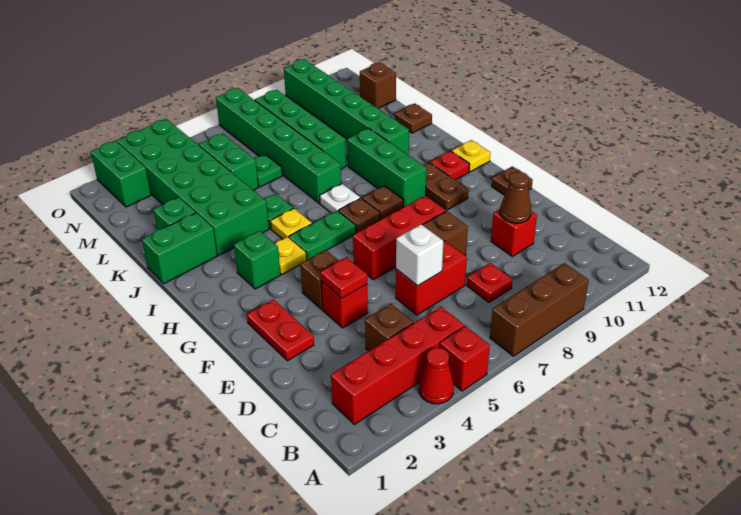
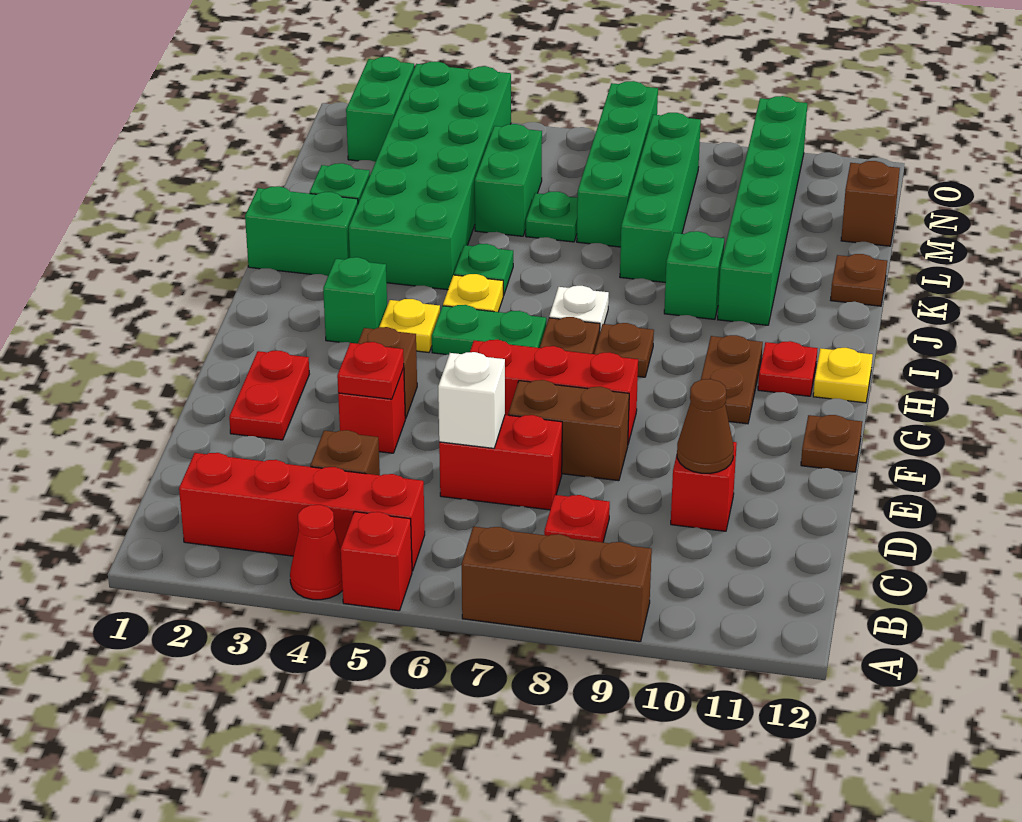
green 1x3 brick [347,128,427,207] -> green 1x1 brick [664,231,724,319]
green 1x6 brick [216,88,341,203] -> green 1x4 brick [577,81,658,247]

